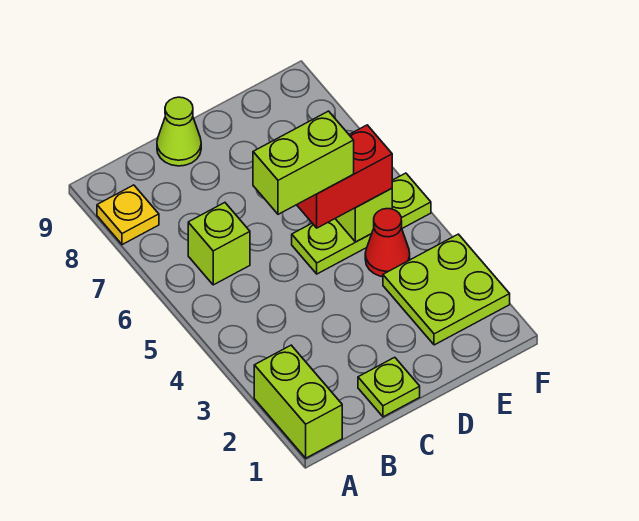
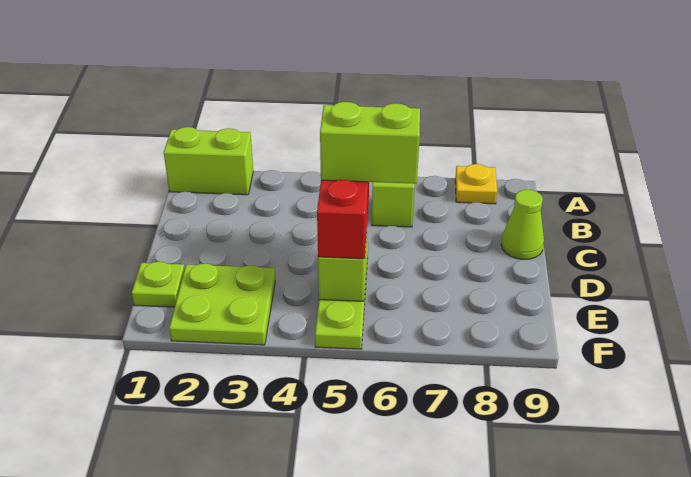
lime 1x1 plate [358,357,420,417] -> lime 1x1 plate moved to [132,262,185,307]
lime 1x2 brick [253,111,354,214] -> lime 1x2 brick turned to [320,102,420,184]
red 1x1 cone [365,209,410,277] -> none

